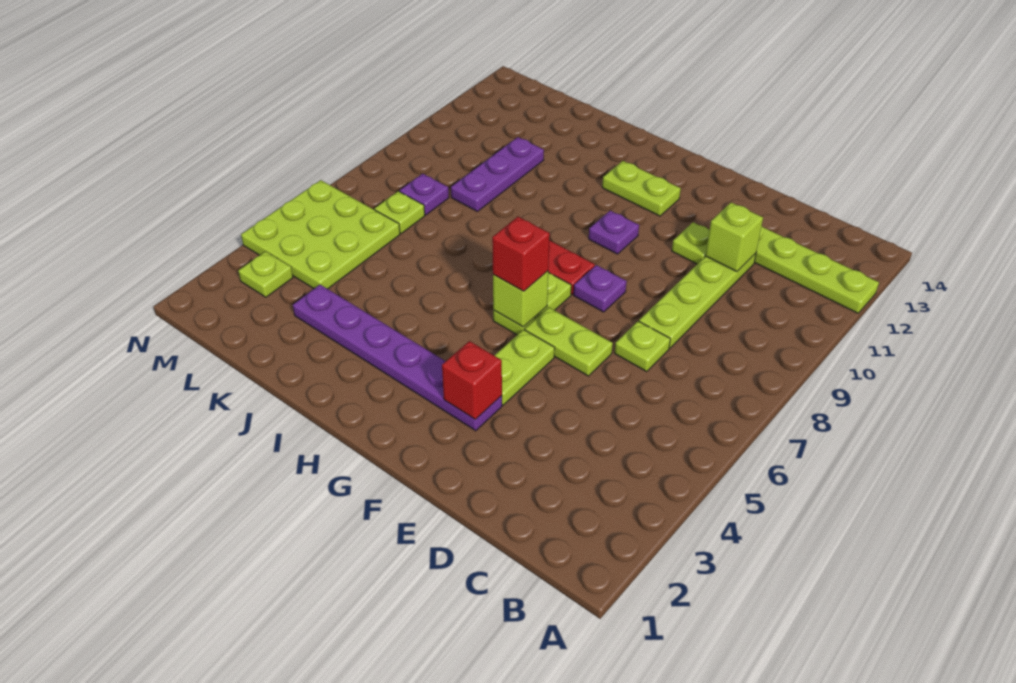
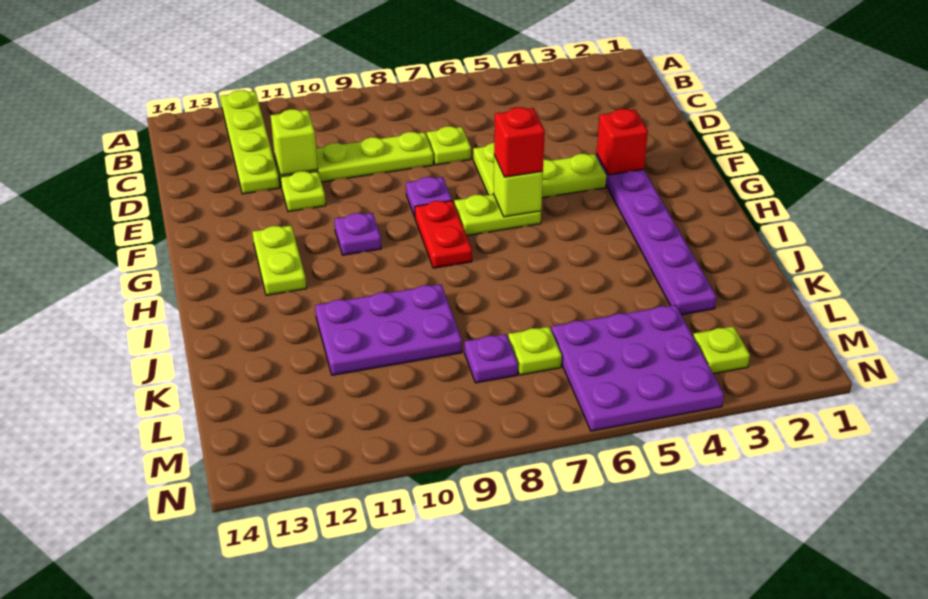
purple 1x3 plate [451,137,544,211] -> purple 2x3 plate [315,284,462,375]
lime 3x3 plate [241,180,400,289] -> purple 3x3 plate [551,305,724,431]

